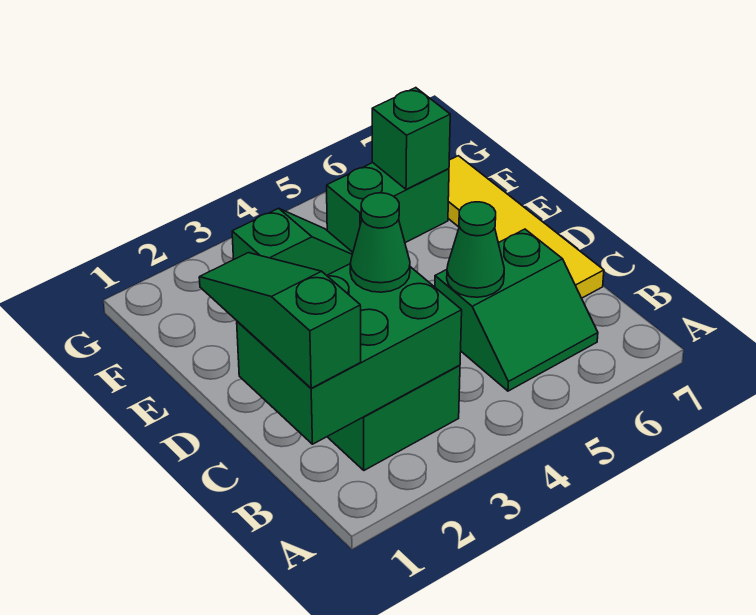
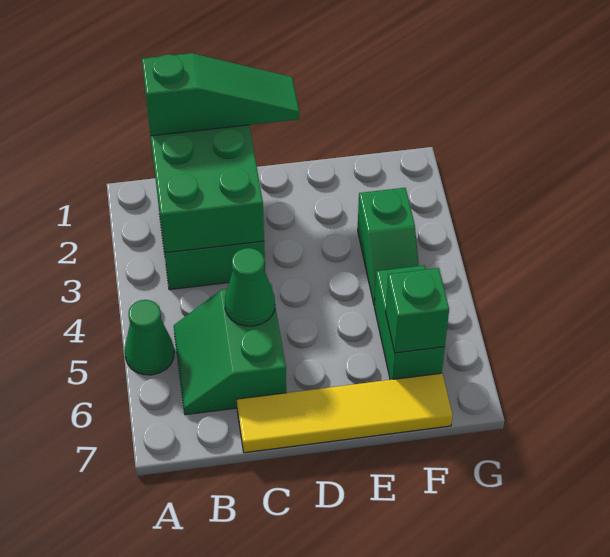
green 1x1 cone [350,193,410,292] -> green 1x1 cone moved to [125,300,174,375]

